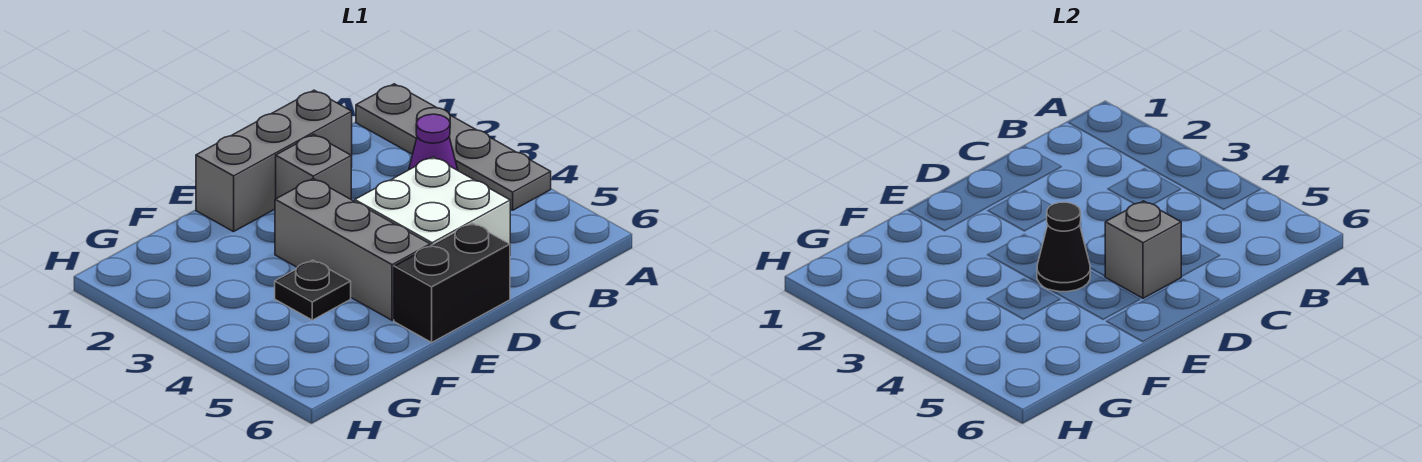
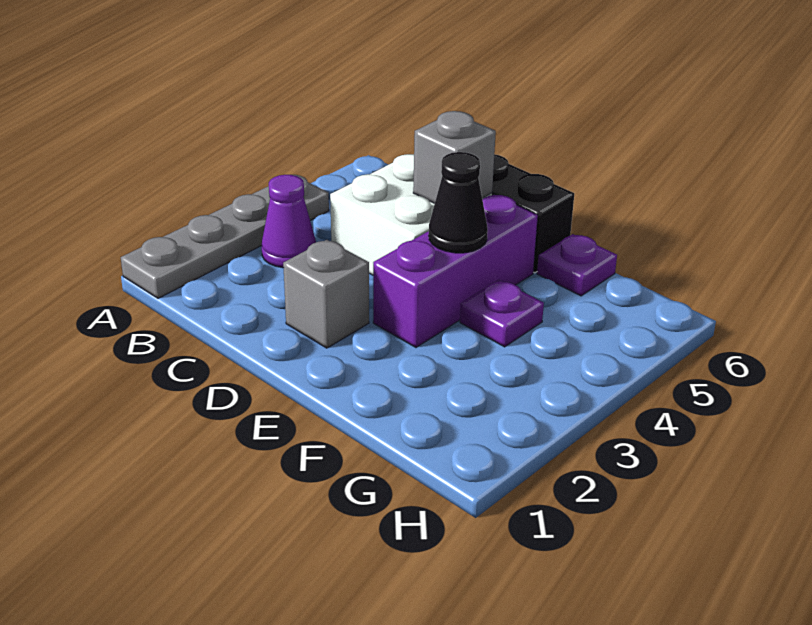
grey 1x3 brick [196,90,352,232] -> none
grey 1x3 brick [275,179,430,320] -> purple 1x3 brick [373,195,538,347]
black 1x1 plate [275,260,351,320] -> purple 1x1 plate [460,280,544,347]
none -> purple 1x1 plate [537,234,617,296]

